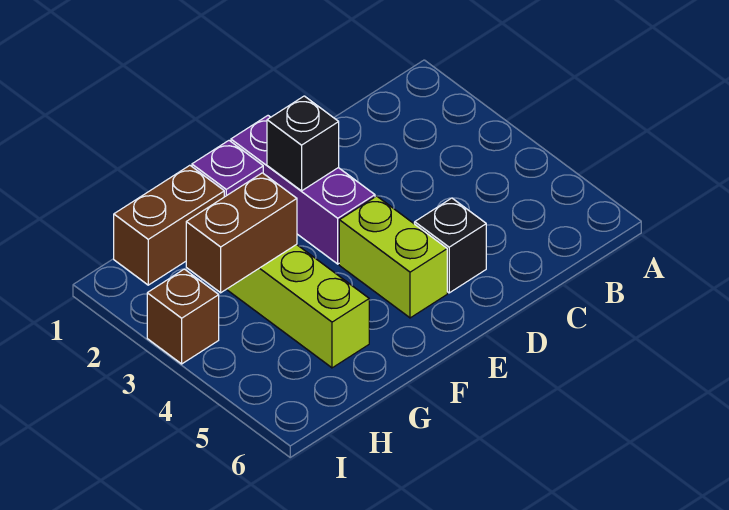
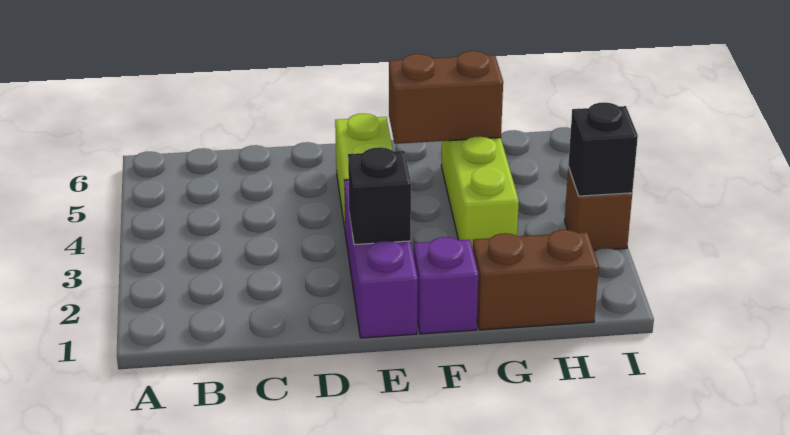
black 1x1 brick [415,198,486,293] -> black 1x1 brick moved to [568,102,638,196]
brown 1x2 brick [186,173,297,293] -> brown 1x2 brick moved to [389,51,503,144]

